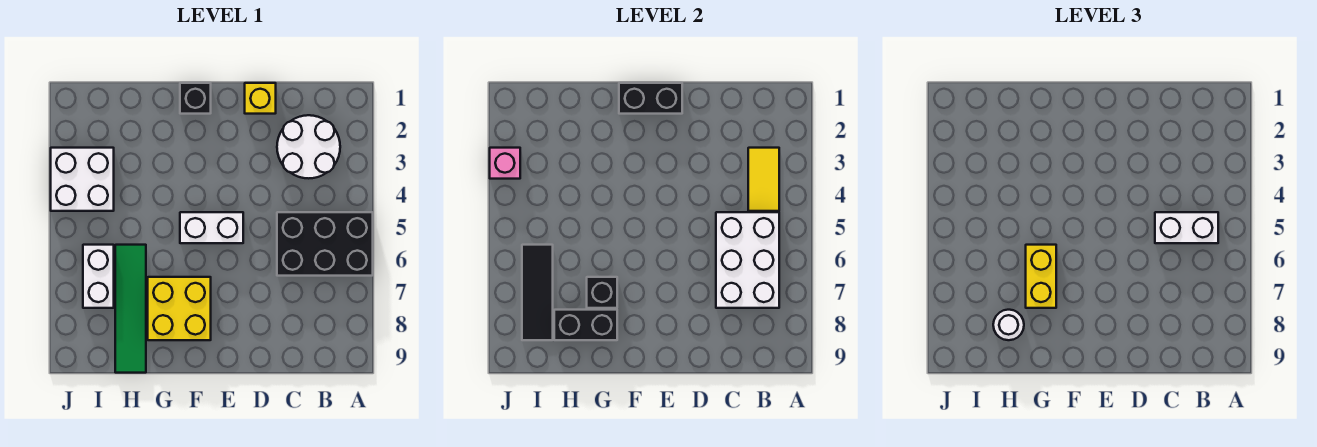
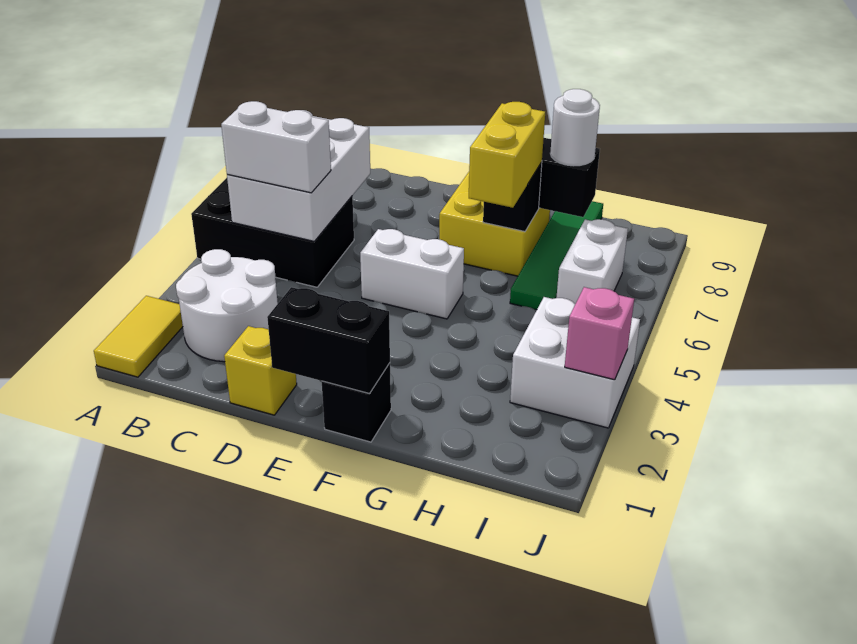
yellow 1x2 tile [748,148,779,211] -> yellow 1x2 tile moved to [94,296,183,377]
black 1x3 tile [522,245,553,340] -> none

